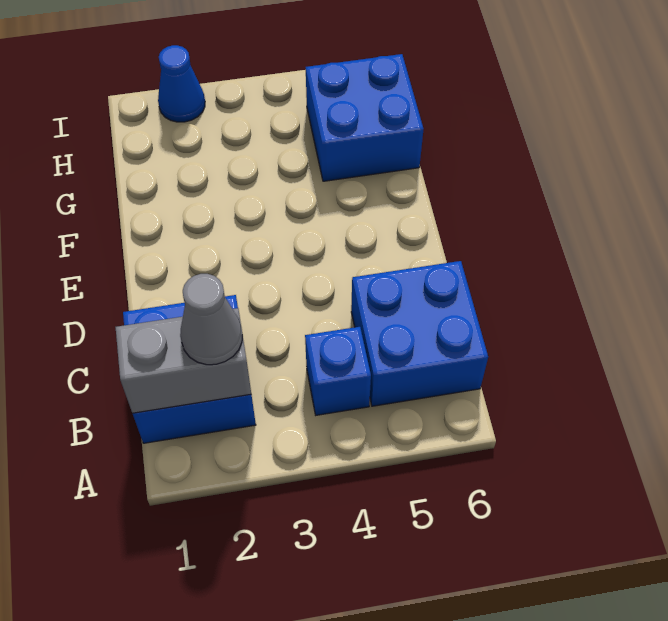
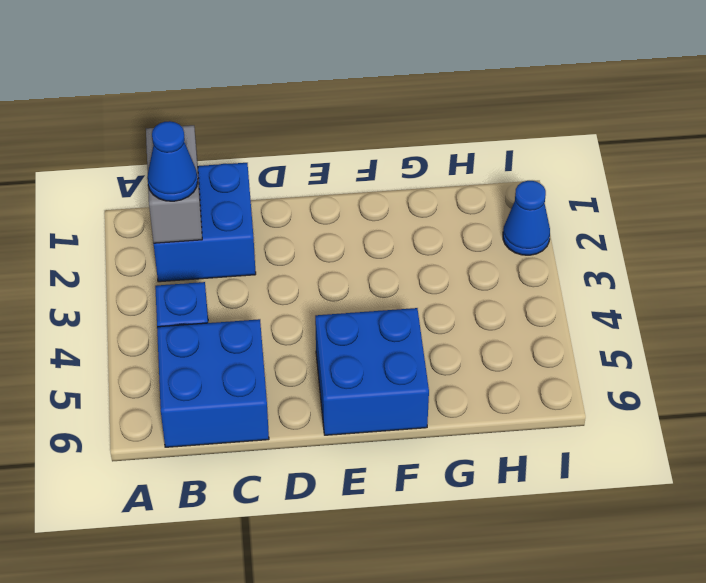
grey 1x1 cone [180,274,242,365] -> blue 1x1 cone [147,121,198,201]
blue 2x2 brick [306,54,424,181] -> blue 2x2 brick moved to [315,308,429,435]

